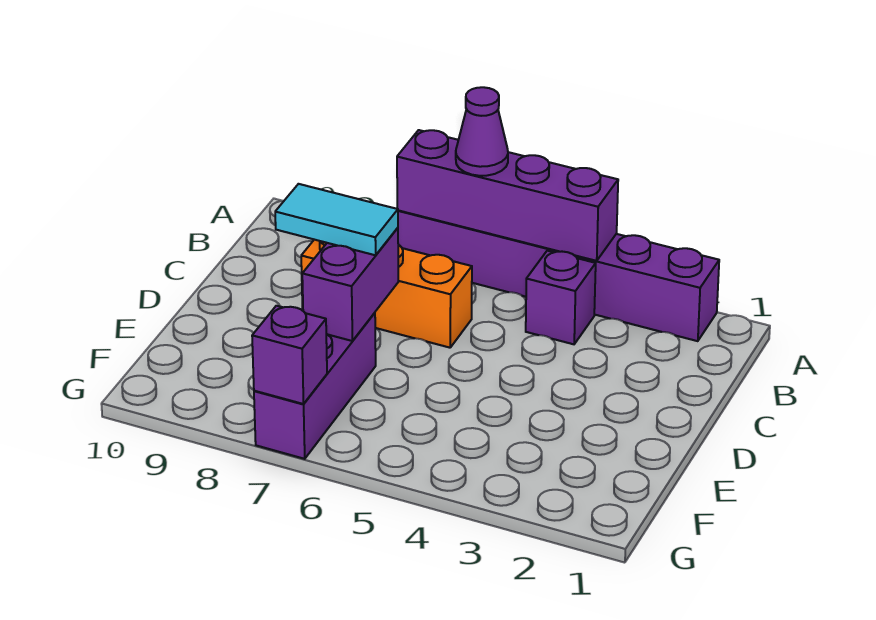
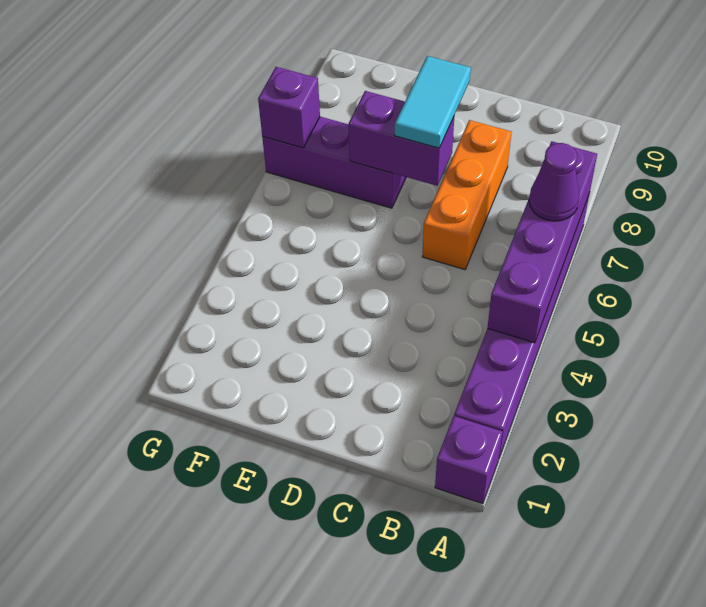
purple 1x1 brick [526,251,596,344] -> purple 1x1 brick moved to [435,416,502,504]

